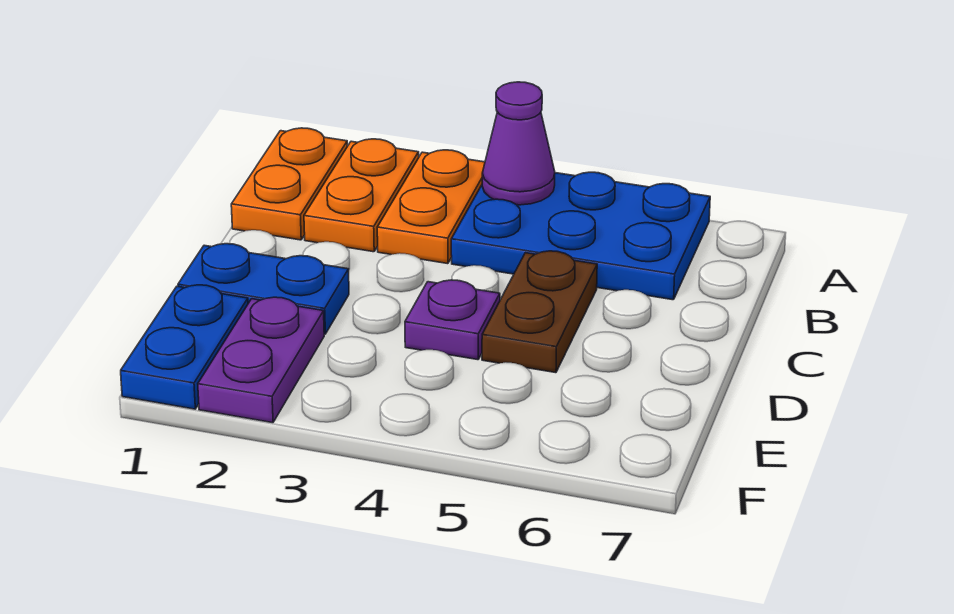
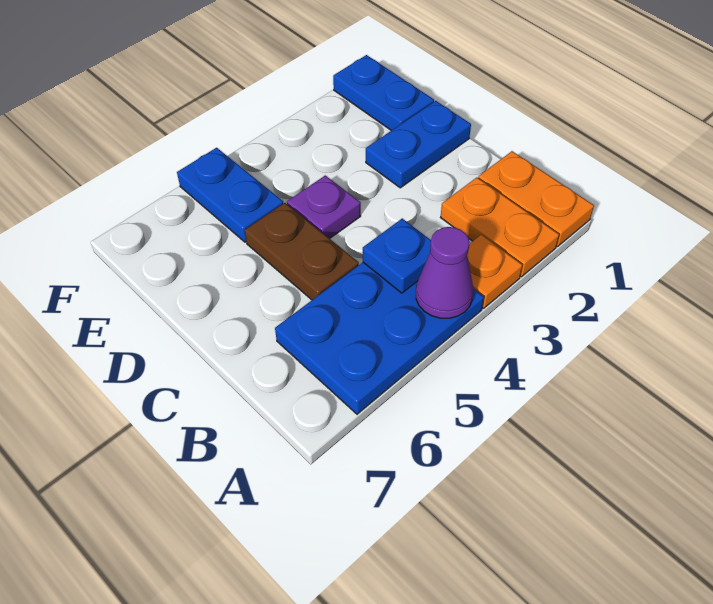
orange 1x2 plate [377,150,485,264] -> orange 1x1 plate [467,235,522,309]
none -> blue 1x1 plate [363,219,431,293]
purple 1x2 plate [198,297,324,423] -> none
none -> blue 1x2 plate [177,148,283,242]

